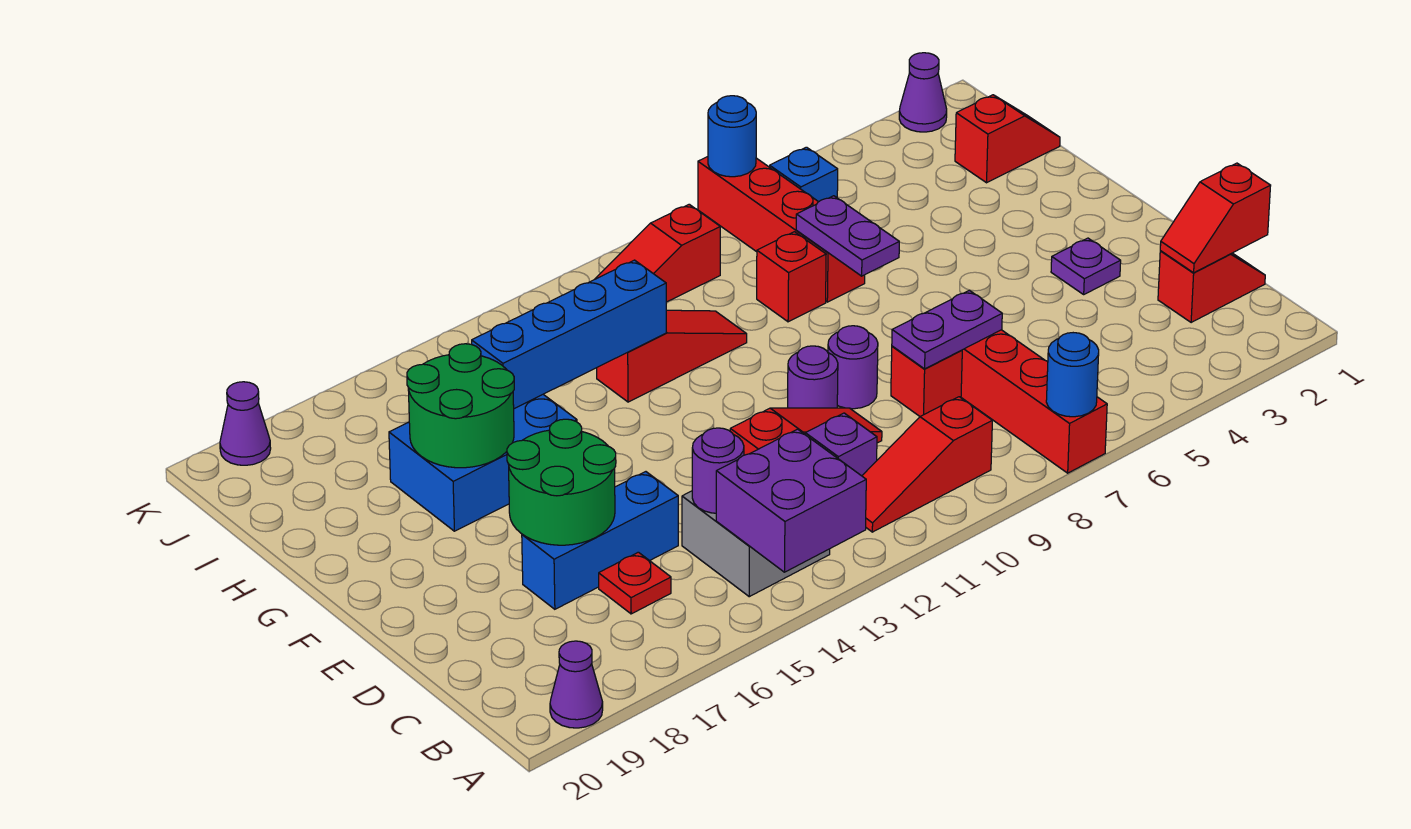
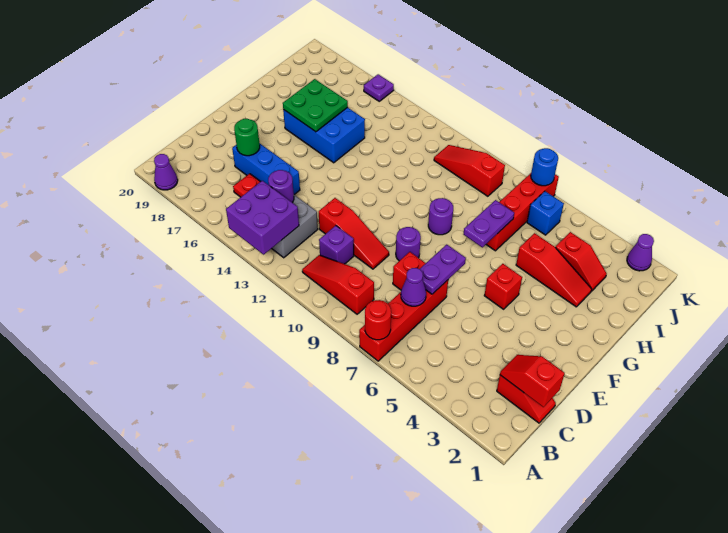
blue 1x1 round brick [1046,333,1099,417] -> red 1x1 round brick [365,300,391,340]
purple 1x2 plate [892,290,1002,369] -> purple 1x2 plate turned to [420,245,466,294]
green 2x2 round brick [507,419,616,545] -> green 1x1 round brick [234,119,260,156]
purple 1x1 plate [1051,238,1121,294] -> purple 1x1 plate moved to [364,74,394,101]
purple 1x1 round brick [788,346,838,408] -> purple 1x1 round brick moved to [428,198,453,235]
green 2x2 round brick [407,344,514,468] -> green 2x2 plate [283,79,348,132]
red 1x1 brick [757,232,826,322] -> red 1x1 brick moved to [484,264,522,309]
red 1x3 slope [597,310,747,402] -> red 1x3 slope moved to [516,233,592,307]
blue 1x4 brick [472,260,666,409] -> none
red 1x2 slope [955,95,1060,183] -> red 1x2 slope moved to [555,232,607,291]
purple 1x1 cone [220,382,271,465] -> purple 1x1 cone moved to [401,268,426,306]

